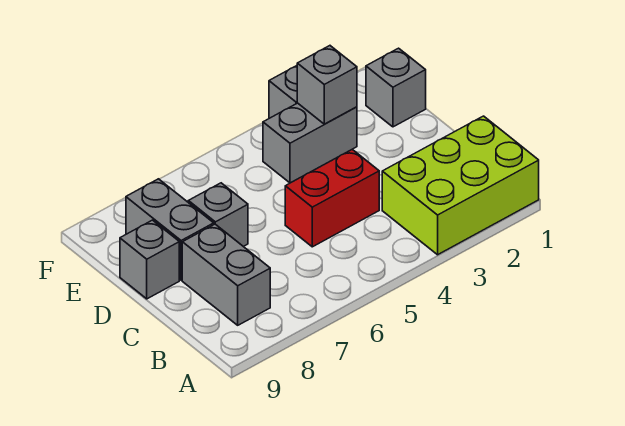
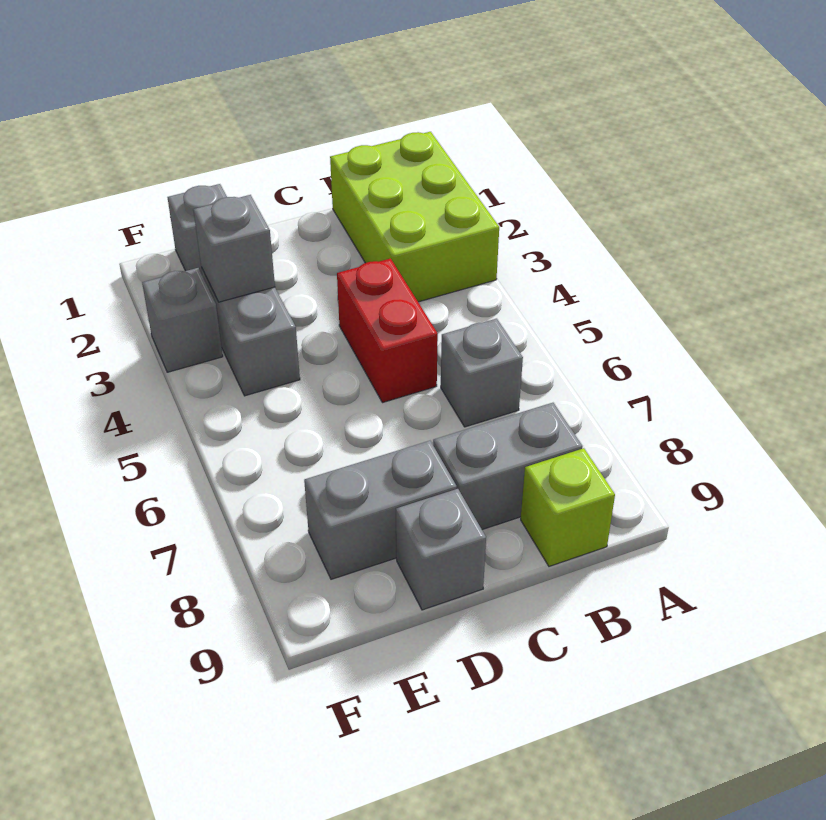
none -> lime 1x1 brick [521,448,615,566]
grey 1x1 brick [188,183,248,246] -> grey 1x1 brick moved to [441,319,523,427]

